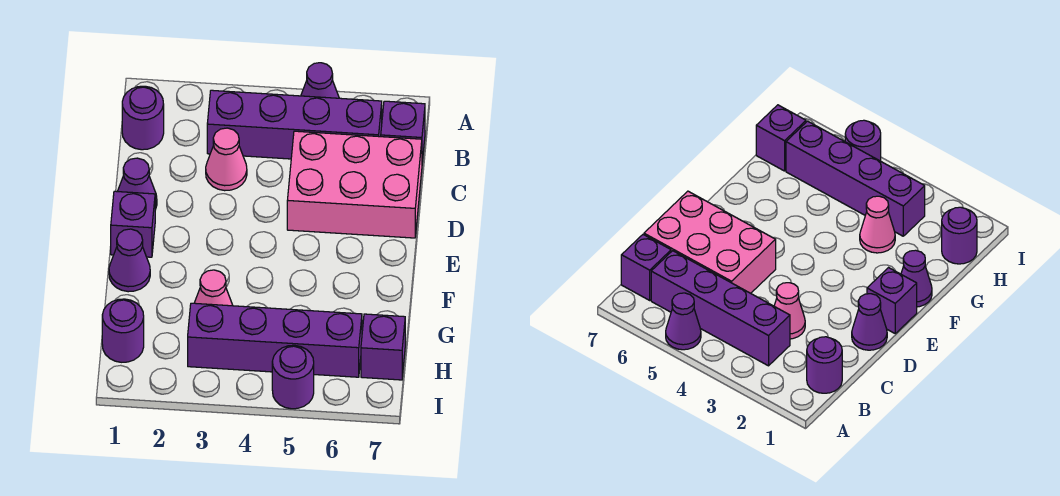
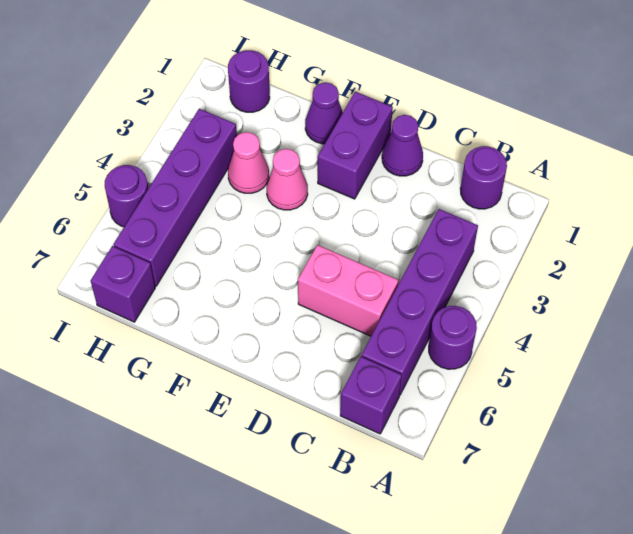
purple 1x1 cone [301,63,339,98] -> purple 1x1 round brick [429,306,477,369]
pink 1x1 cone [206,128,247,191] -> pink 1x1 cone moved to [267,149,308,210]
pink 2x3 brick [287,131,422,238] -> pink 1x2 brick [298,245,398,336]
purple 1x1 brick [111,191,155,257] -> purple 1x2 brick [318,92,393,199]

